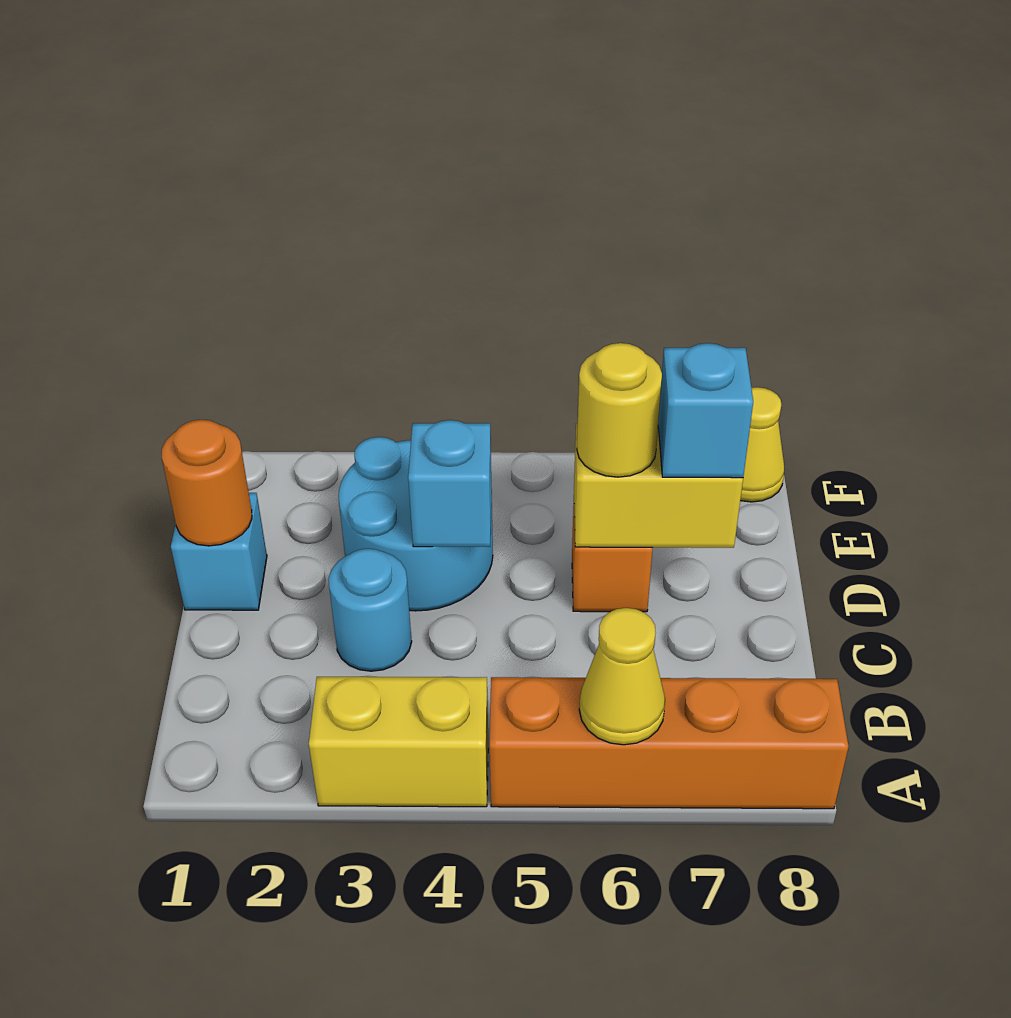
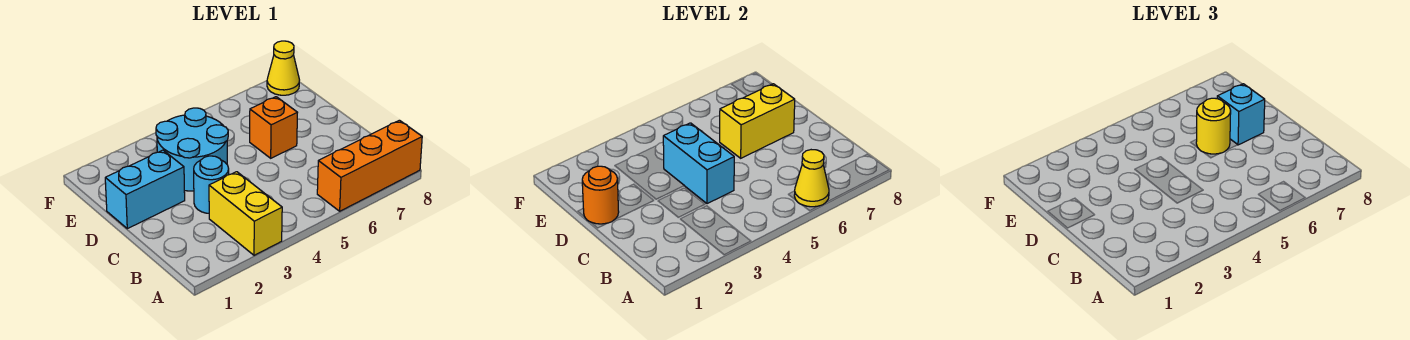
yellow 1x2 brick [309,677,488,807] -> yellow 1x2 brick turned to [209,172,282,255]
orange 1x4 brick [490,677,849,809] -> orange 1x3 brick [317,120,422,211]
cyan 1x1 brick [171,493,267,610] -> cyan 1x2 brick [105,150,185,229]
cyan 1x1 brick [408,420,492,547] -> cyan 1x2 brick [663,123,734,204]

